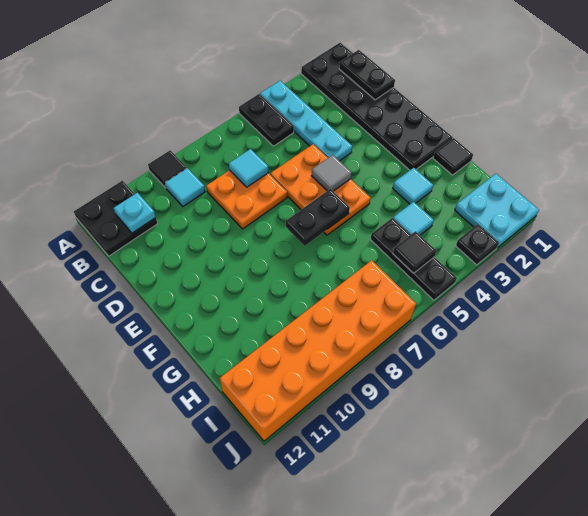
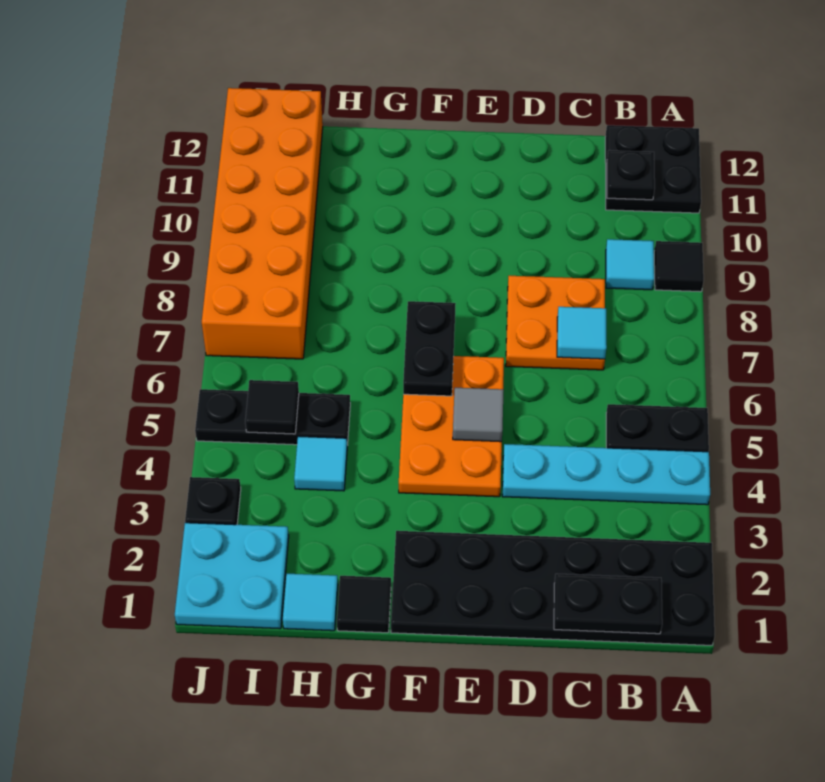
cyan 1x1 plate [114,193,156,233] -> black 1x1 plate [607,150,655,200]
orange 2x3 plate [270,144,371,235] -> orange 2x3 plate turned to [399,356,504,497]
cyan 1x1 tile [393,168,433,204] -> cyan 1x1 tile moved to [283,574,338,631]

